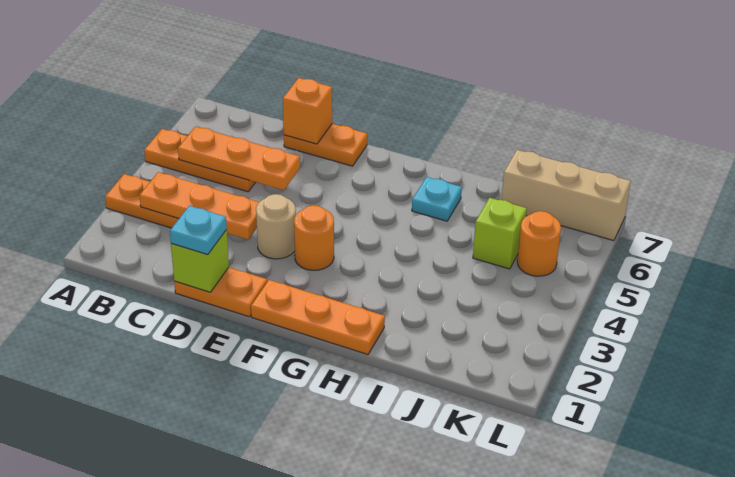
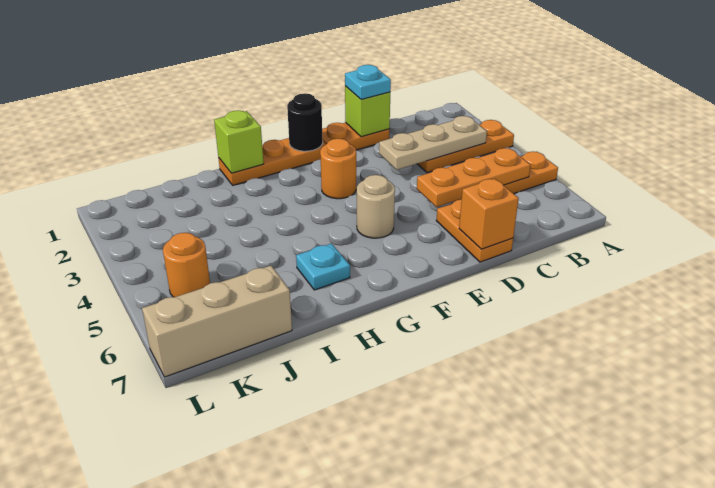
orange 1x3 plate [139,172,259,240] -> tan 1x3 plate [379,116,487,170]
orange 1x2 plate [284,124,367,166] -> orange 1x2 plate turned to [436,200,513,262]
tan 1x1 round brick [256,194,296,259] -> tan 1x1 round brick moved to [357,175,395,238]
none -> black 1x1 round brick [287,93,323,151]
lime 1x1 brick [473,198,527,269] -> lime 1x1 brick moved to [214,110,264,173]

